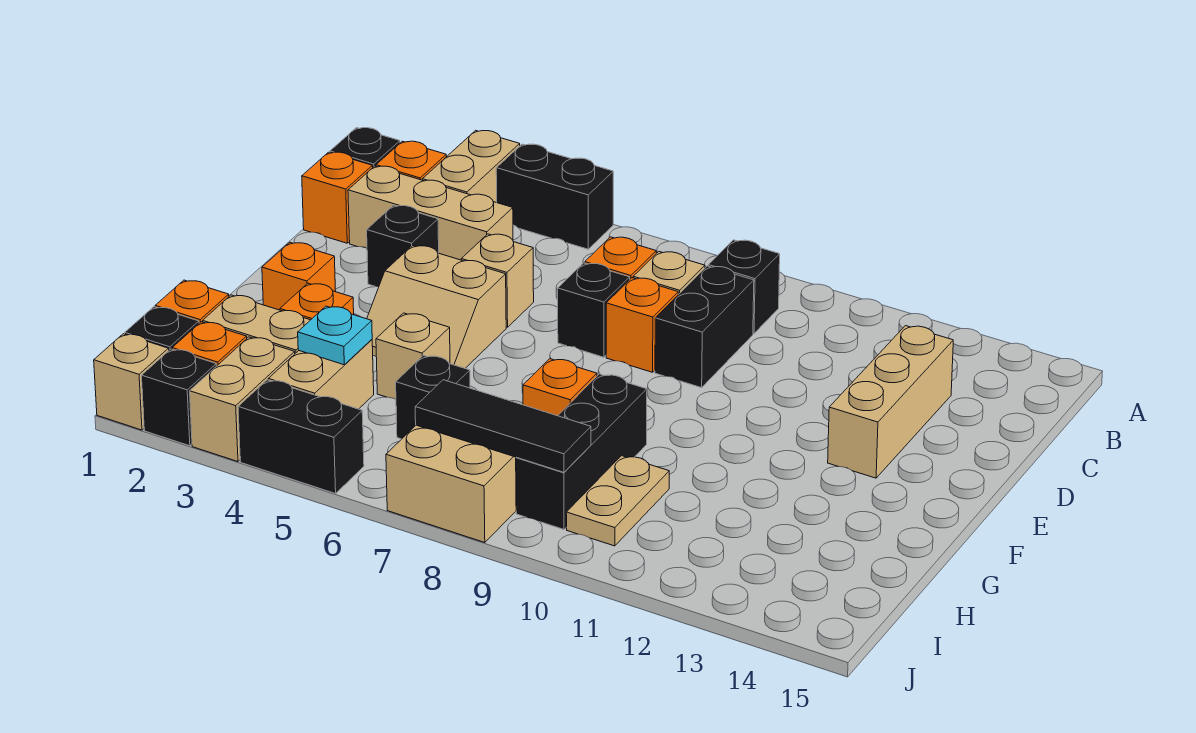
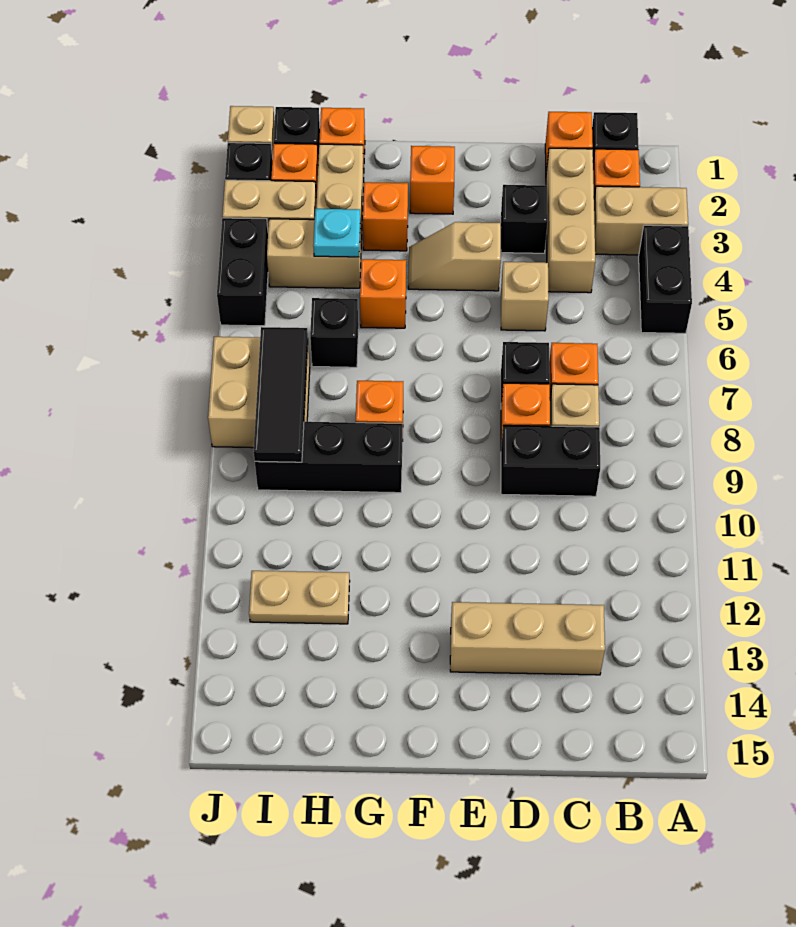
black 1x1 brick [709,240,780,334] -> none
tan 2x2 slope [367,245,506,368] -> tan 1x2 slope [408,222,501,291]
tan 1x1 brick [376,313,450,399] -> orange 1x1 brick [360,259,406,328]
tan 1x2 plate [566,456,669,546] -> tan 1x2 plate moved to [249,571,350,624]

